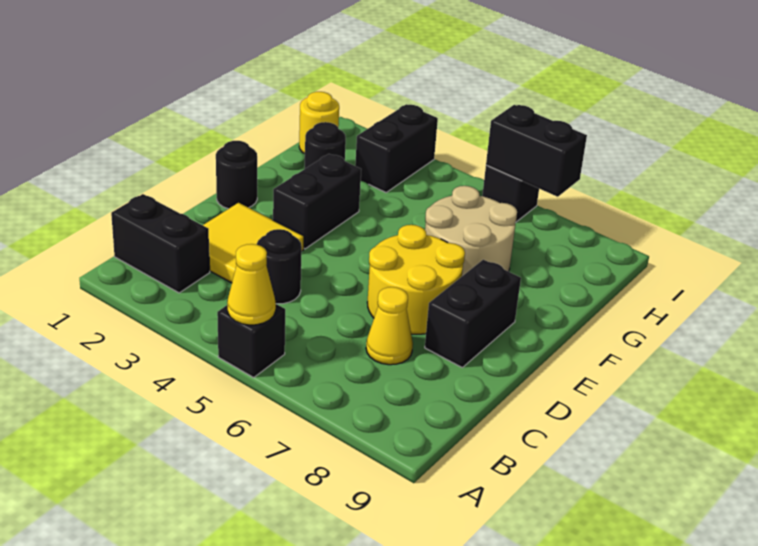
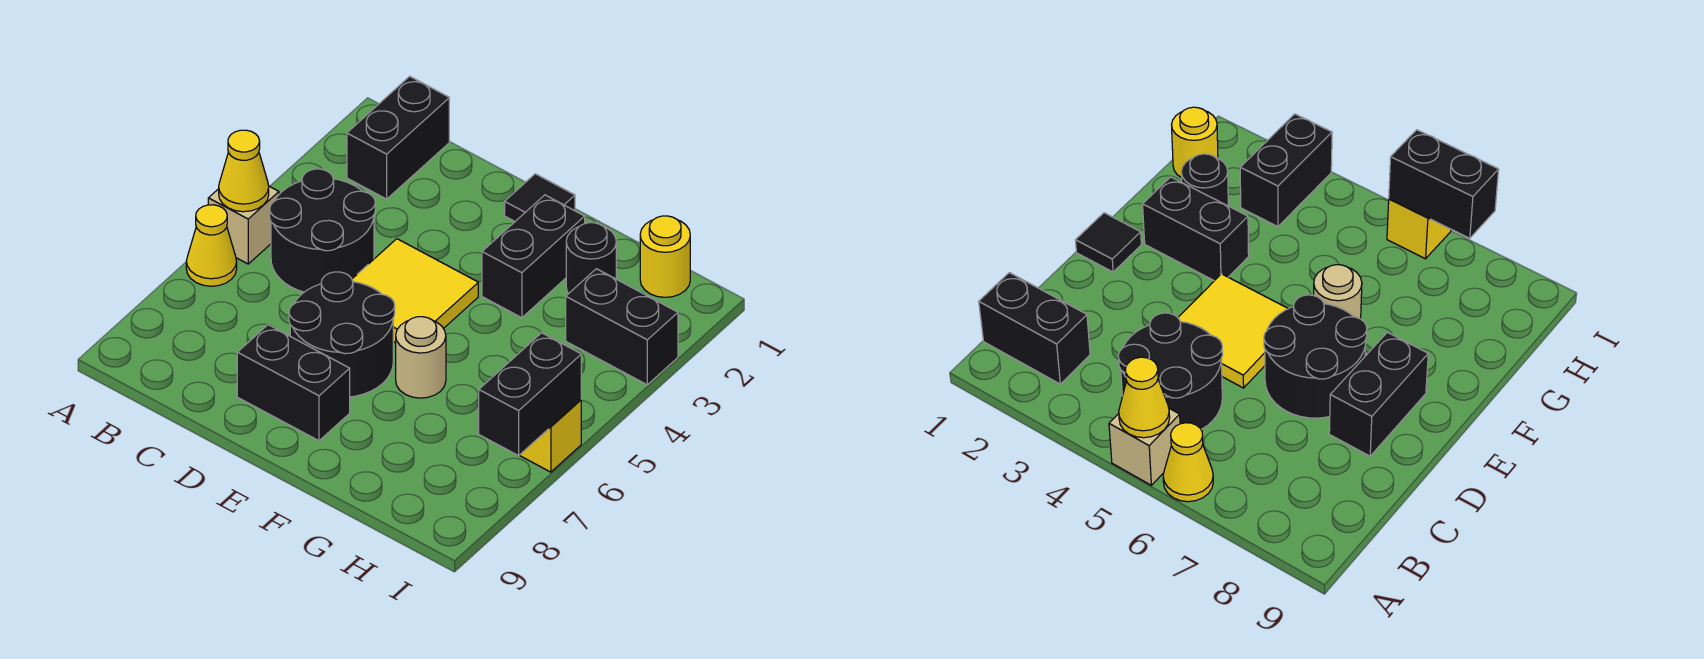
black 1x1 brick [217,304,285,377] -> tan 1x1 brick [208,186,279,264]
yellow 2x2 tile [203,203,304,283] -> yellow 2x2 tile moved to [352,239,478,343]
black 1x1 round brick [256,229,302,304] -> black 2x2 round brick [270,169,375,292]
yellow 1x1 cone [366,287,413,365] -> yellow 1x1 cone moved to [186,205,237,286]
yellow 2x2 round brick [367,225,465,334] -> black 2x2 round brick [289,272,395,397]
black 1x1 round brick [216,141,257,209] -> black 1x1 tile [505,174,575,221]
black 1x2 brick [273,154,361,249] -> black 1x2 brick turned to [482,195,585,318]
tan 2x2 round brick [425,186,517,276] -> tan 1x1 round brick [396,317,446,398]
black 1x1 brick [482,165,539,223] -> yellow 1x1 brick [519,400,581,472]

